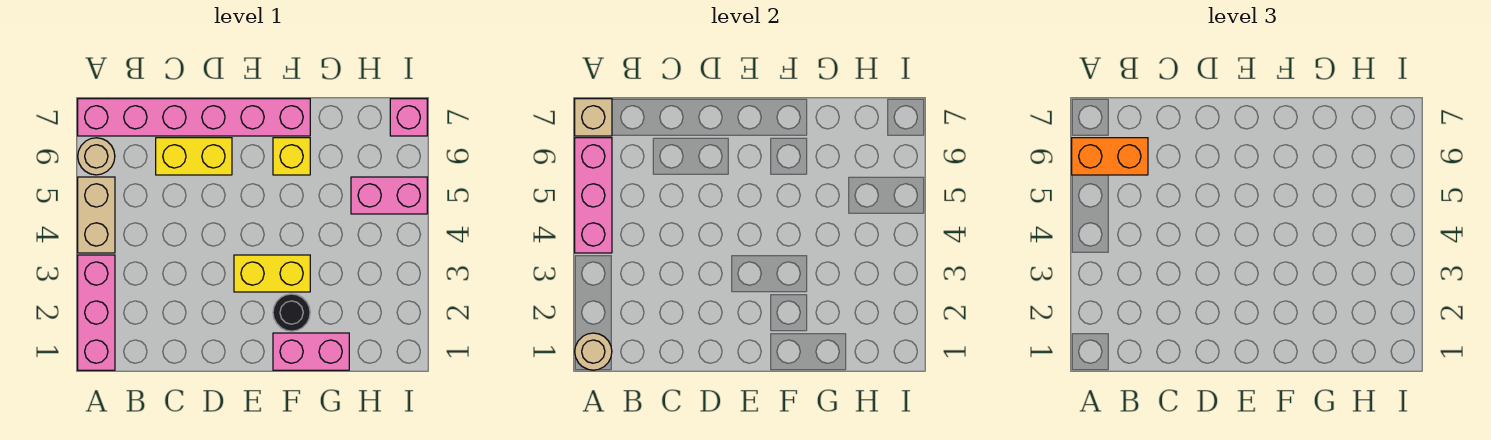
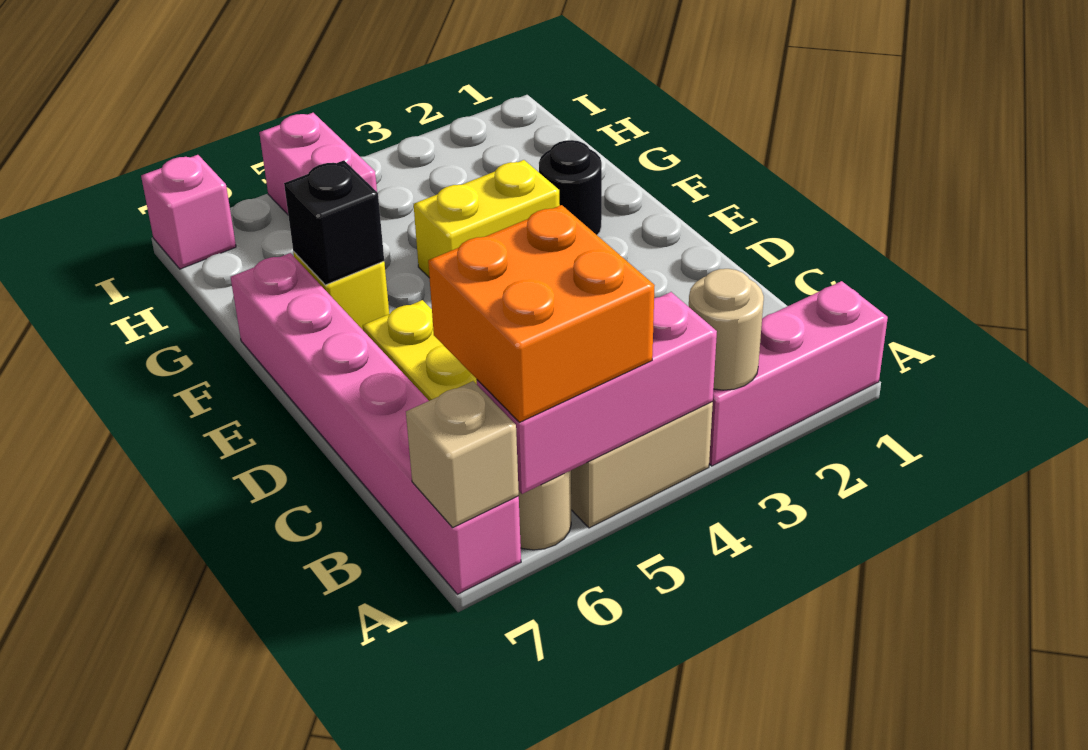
tan 1x1 round brick [575,333,612,370] -> tan 1x1 round brick moved to [689,269,764,390]
orange 1x2 brick [1072,138,1148,175] -> orange 2x2 brick [428,205,655,422]
yellow 1x2 brick [234,255,310,292] -> yellow 1x2 brick turned to [414,160,560,277]
pink 1x2 brick [273,333,349,370] -> none
none -> black 1x1 brick [284,160,384,285]

